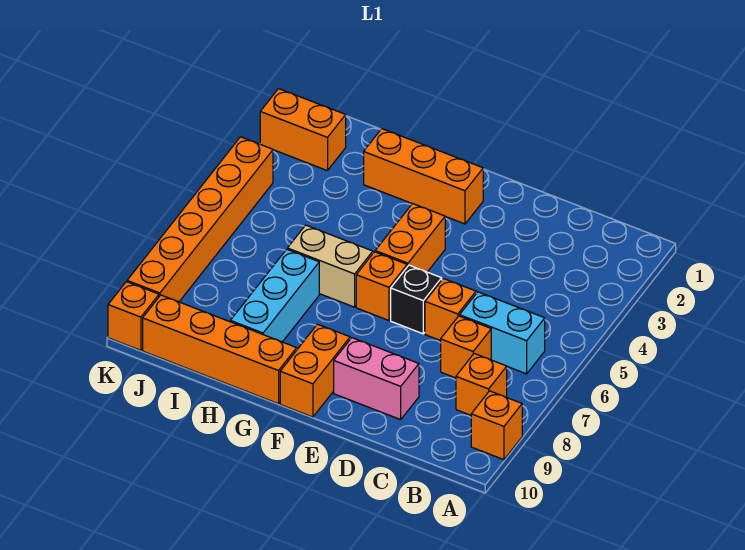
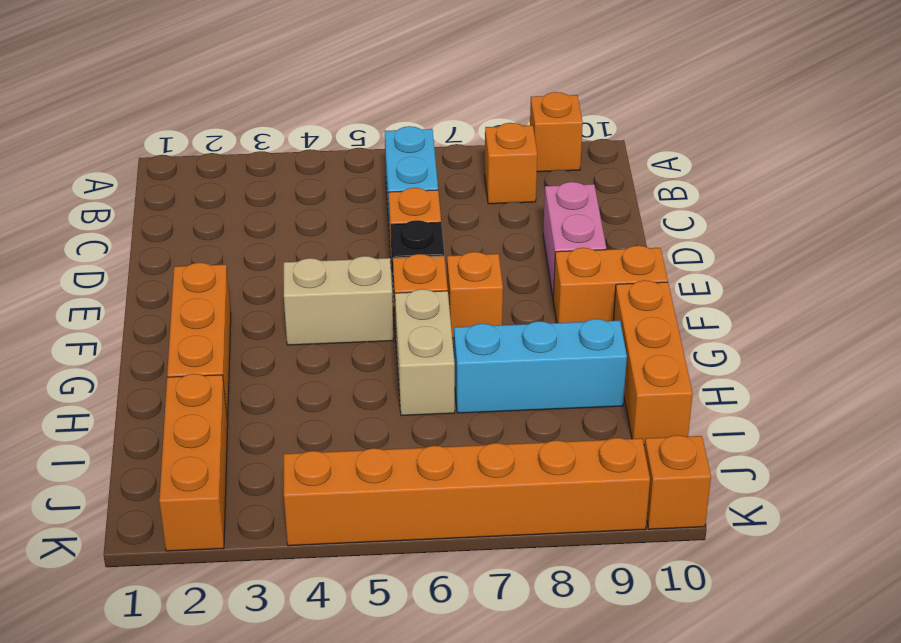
orange 1x1 brick [441,316,491,378] -> orange 1x1 brick moved to [447,252,503,338]
orange 1x2 brick [375,204,445,272] -> tan 1x2 brick [284,256,393,345]
orange 1x4 brick [143,295,297,404] -> orange 1x3 brick [613,280,693,445]
orange 1x2 brick [260,89,346,171] -> orange 1x3 brick [159,374,228,551]

